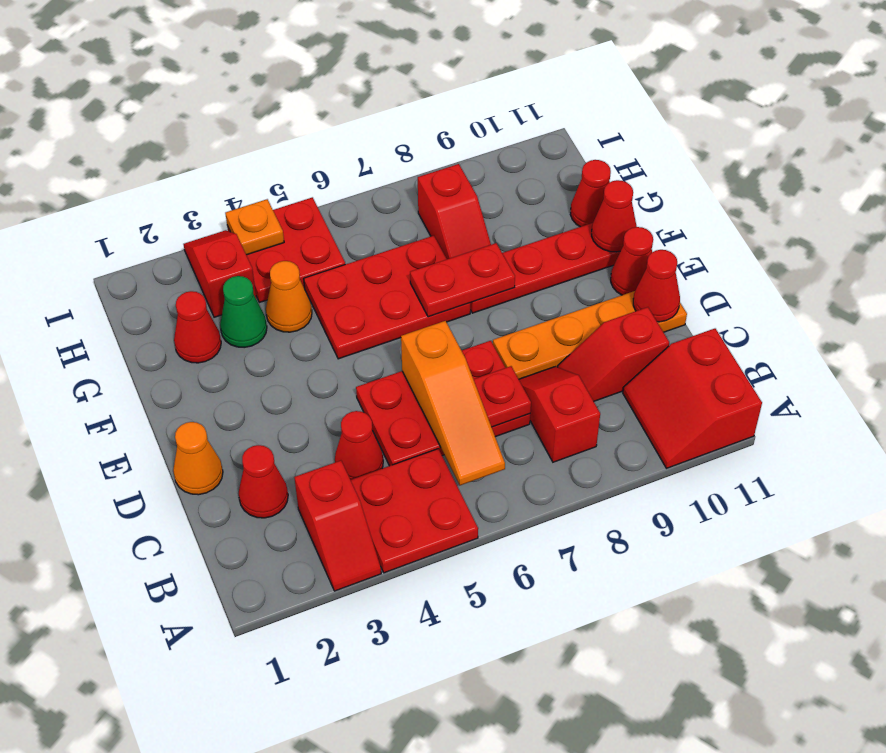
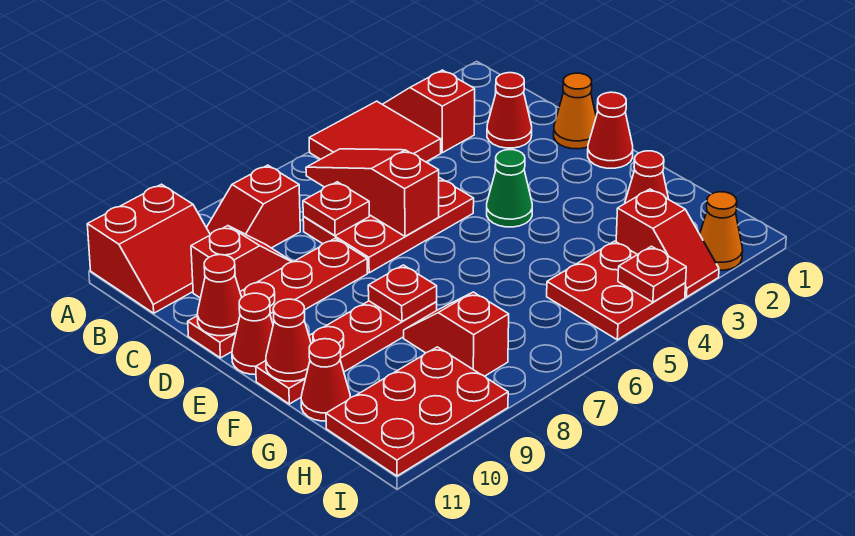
red 2x2 plate [351,449,478,573] -> red 2x2 tile [309,101,441,162]
red 2x2 slope [623,329,762,468] -> red 2x2 slope turned to [87,184,210,313]
orange 1x3 slope [401,321,505,485] -> red 1x3 slope [306,149,439,236]
red 1x2 slope [519,367,600,462] -> red 1x2 slope turned to [206,165,300,248]
red 1x1 cone [335,411,383,480] -> red 1x1 cone moved to [588,92,633,168]
orange 1x4 plate [493,291,687,379] -> red 1x4 plate [188,239,367,358]
red 2x3 plate [304,236,470,359] -> red 2x3 plate moved to [326,347,508,476]
red 1x2 plate [410,243,515,317] -> red 1x1 plate [368,265,437,321]
green 1x1 cone [220,276,267,348] -> green 1x1 cone moved to [487,150,532,227]
orange 1x1 cone [266,261,312,332] -> orange 1x1 cone moved to [700,192,743,270]
orange 1x1 plate [225,199,284,255] -> red 1x1 plate [618,246,686,302]

